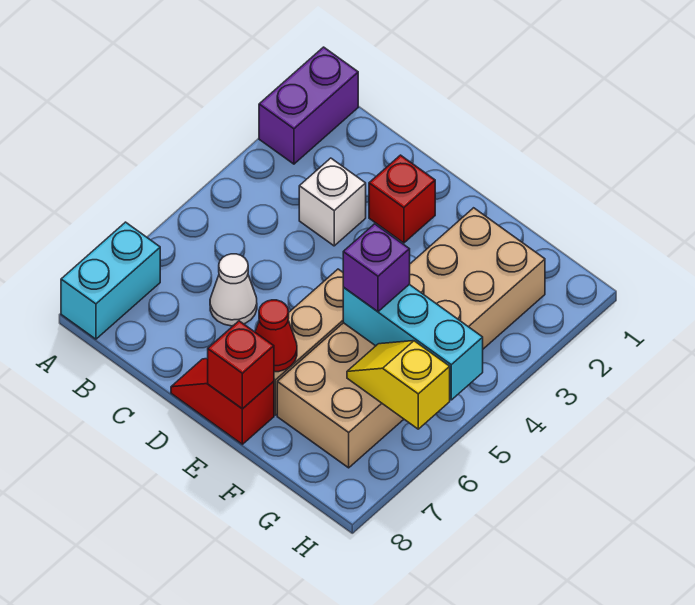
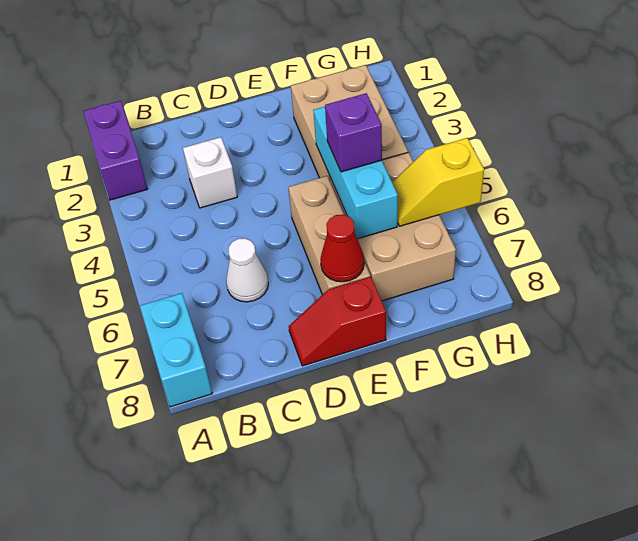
red 1x1 brick [369,155,435,243] -> none
red 1x1 brick [208,321,274,409] -> none
cyan 1x3 brick [343,284,483,400] -> cyan 1x3 brick turned to [313,107,398,239]

